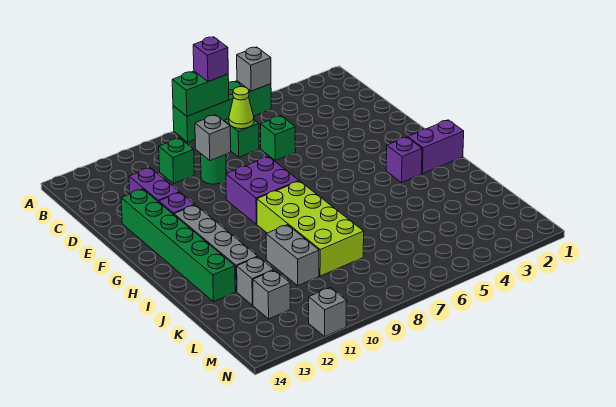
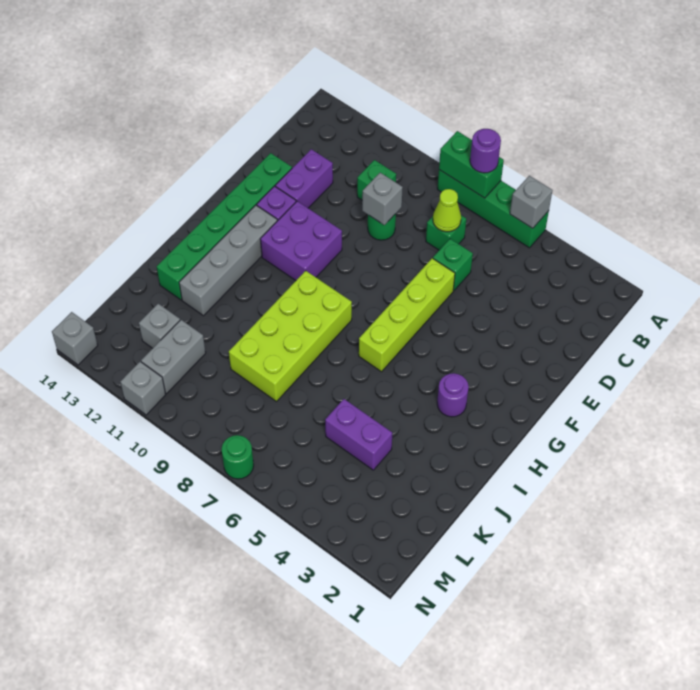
purple 1x1 brick [193,37,228,82] -> purple 1x1 round brick [470,129,501,173]
none -> lime 1x4 brick [359,258,455,372]
purple 2x2 brick [226,157,299,224] -> purple 2x2 brick moved to [260,201,342,280]
purple 1x2 brick [408,120,464,174] -> purple 1x2 brick moved to [325,399,392,470]
purple 1x1 brick [386,137,422,183] -> purple 1x1 round brick [437,373,469,417]
grey 1x2 brick [266,225,319,286] -> grey 1x2 brick moved to [141,320,206,394]
grey 1x1 brick [237,257,274,305] -> grey 1x1 brick moved to [52,312,98,365]
none -> green 1x1 round brick [222,435,254,479]

